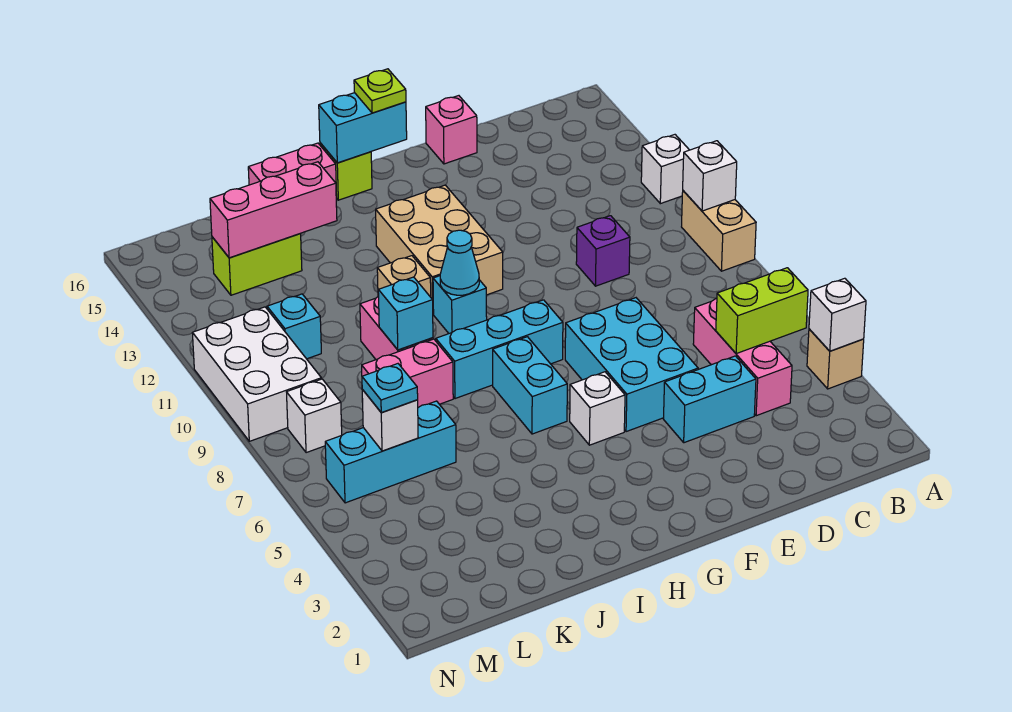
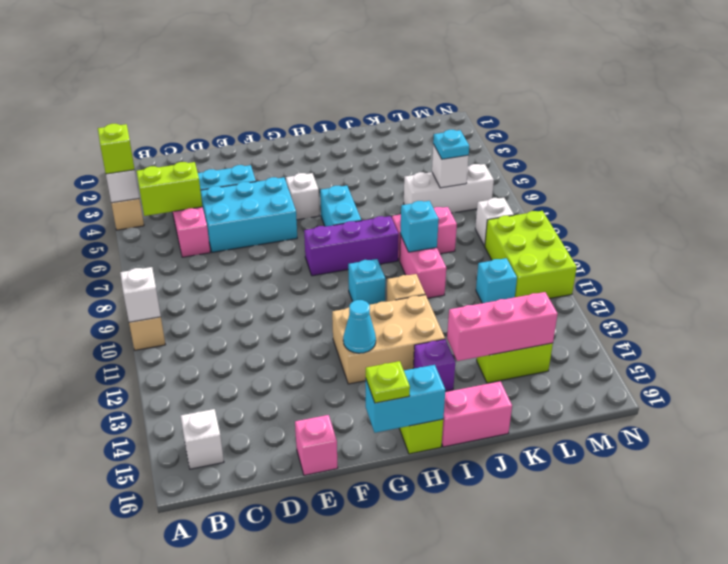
none -> lime 1x1 brick [98,124,135,174]
white 1x1 brick [641,135,689,204] -> white 1x1 brick moved to [181,409,224,469]
purple 1x1 brick [576,216,630,286] -> purple 1x1 brick moved to [413,339,455,391]
cyan 2x3 brick [565,298,698,432] -> cyan 2x3 brick turned to [201,177,297,252]
cyan 1x3 brick [436,300,563,399] -> purple 1x3 brick [304,216,399,276]
tan 2x3 brick [376,185,503,314] -> tan 2x3 brick turned to [332,295,445,384]
cyan 1x1 cone [440,230,479,295] -> cyan 1x1 cone moved to [343,300,376,353]
cyan 1x3 brick [325,401,456,503] -> white 1x3 brick [404,164,494,213]
white 2x3 brick [192,307,321,441] -> lime 2x3 brick [485,211,577,299]

